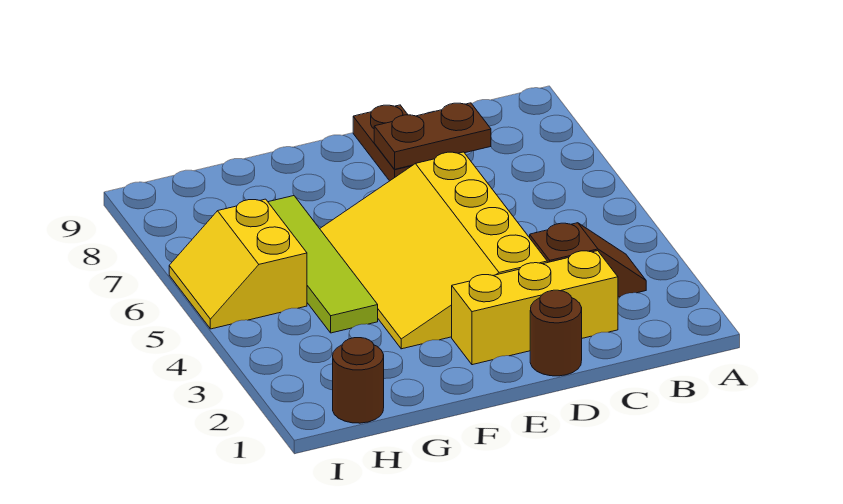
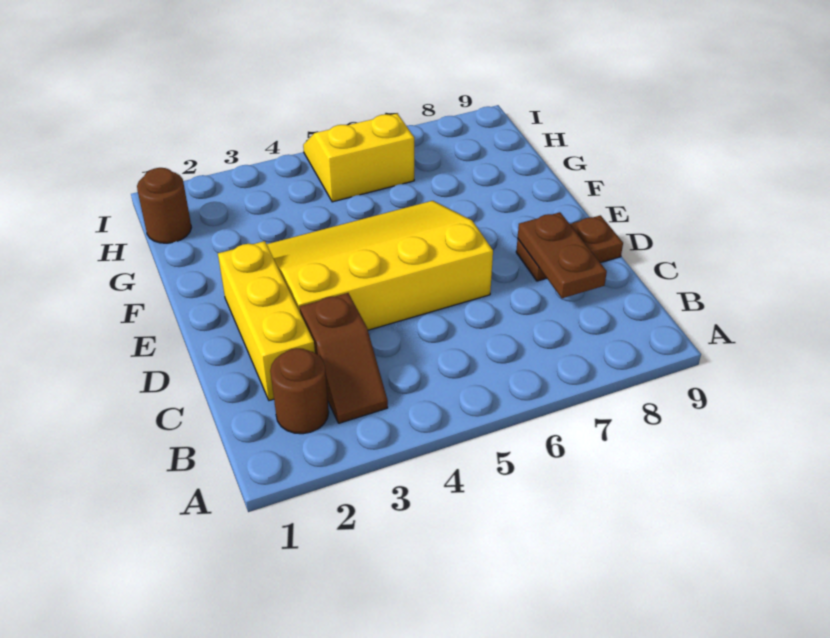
brown 1x1 round brick [530,290,582,376] -> brown 1x1 round brick moved to [270,348,329,434]
lime 1x4 tile [268,196,378,333] -> none

